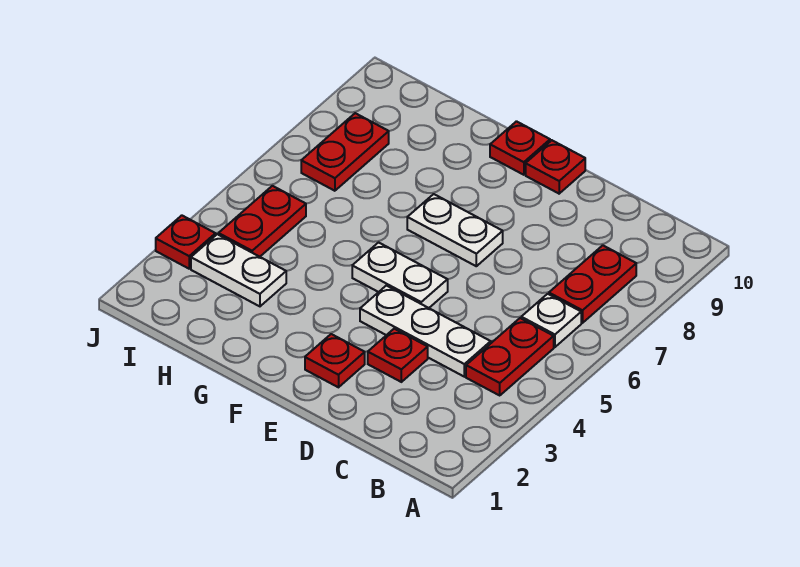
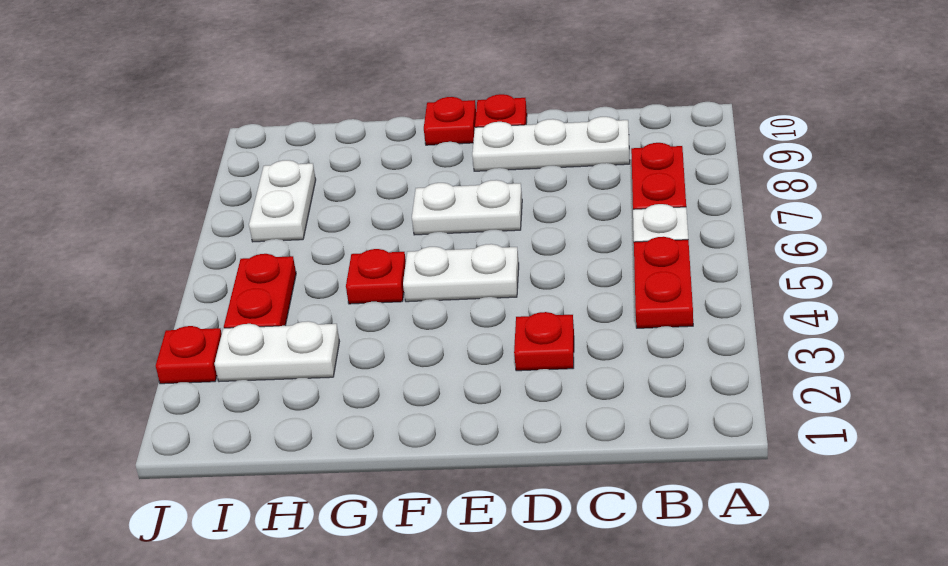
white 1x3 plate [360,286,491,377] -> white 1x3 plate moved to [472,117,630,171]
red 1x1 plate [305,334,365,387] -> red 1x1 plate moved to [346,249,406,304]
red 1x2 plate [301,113,389,191] -> white 1x2 plate [249,160,316,242]

